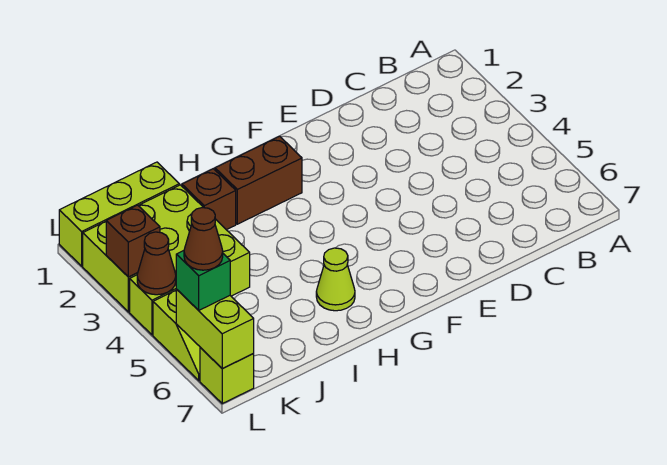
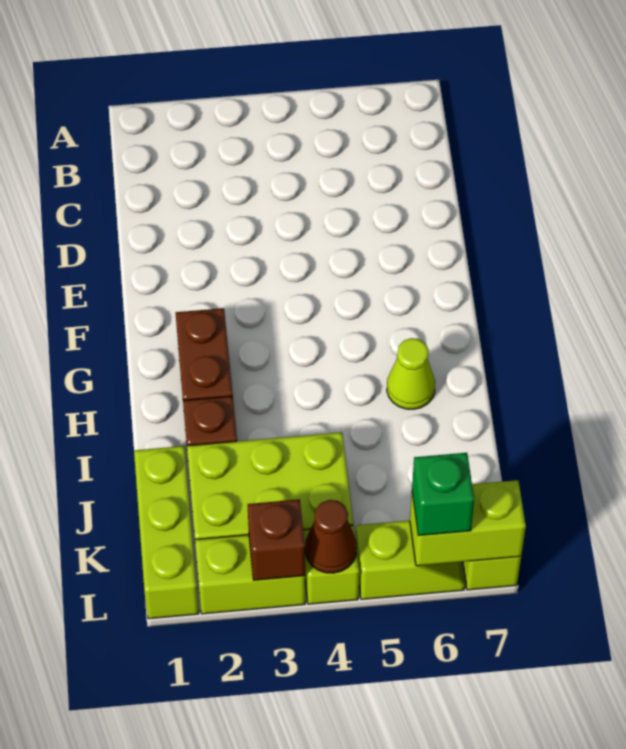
brown 1x1 cone [184,208,223,270] -> none

